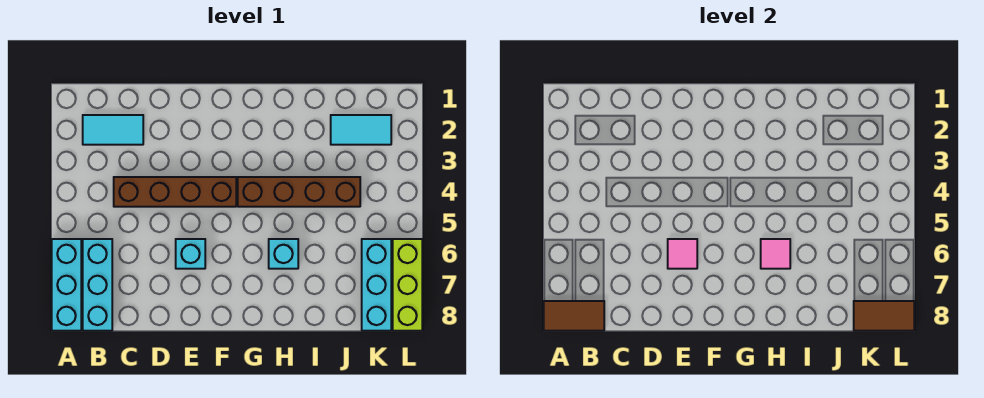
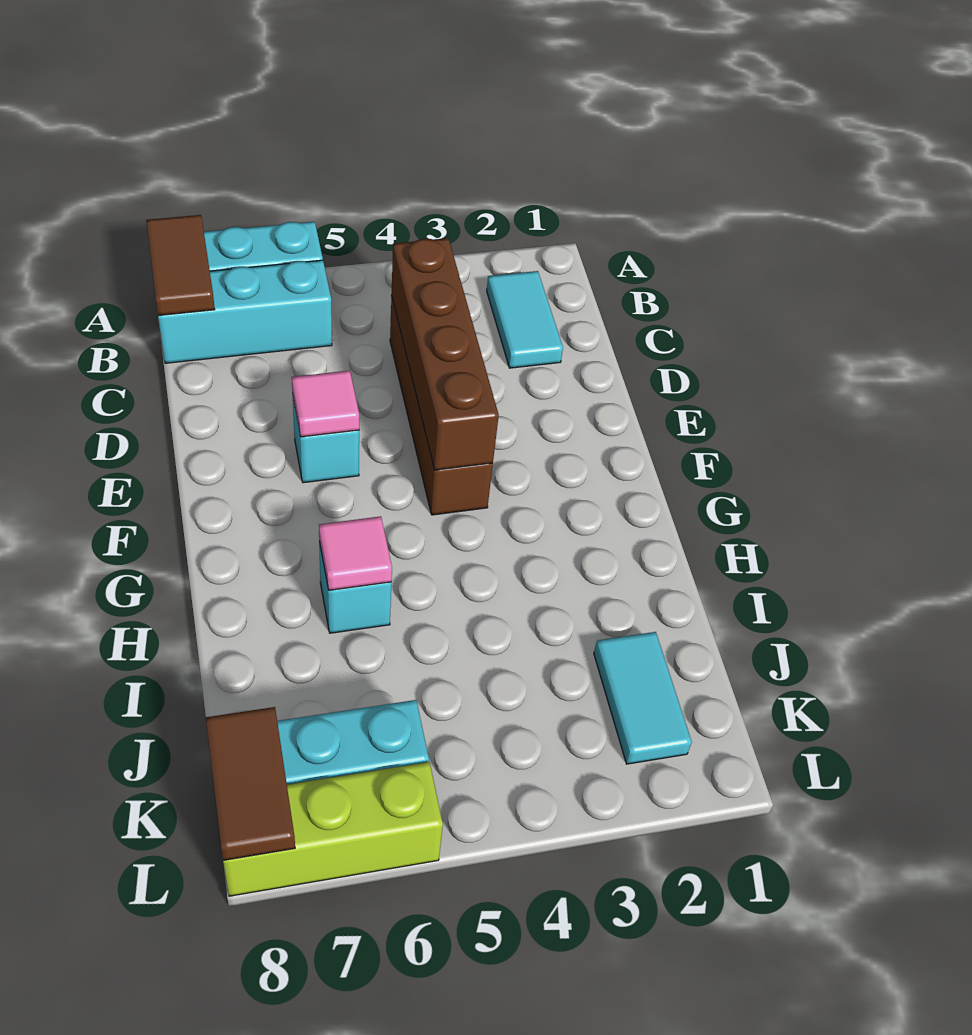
brown 1x4 brick [238,177,360,207] -> brown 1x4 brick moved to [392,238,499,470]

